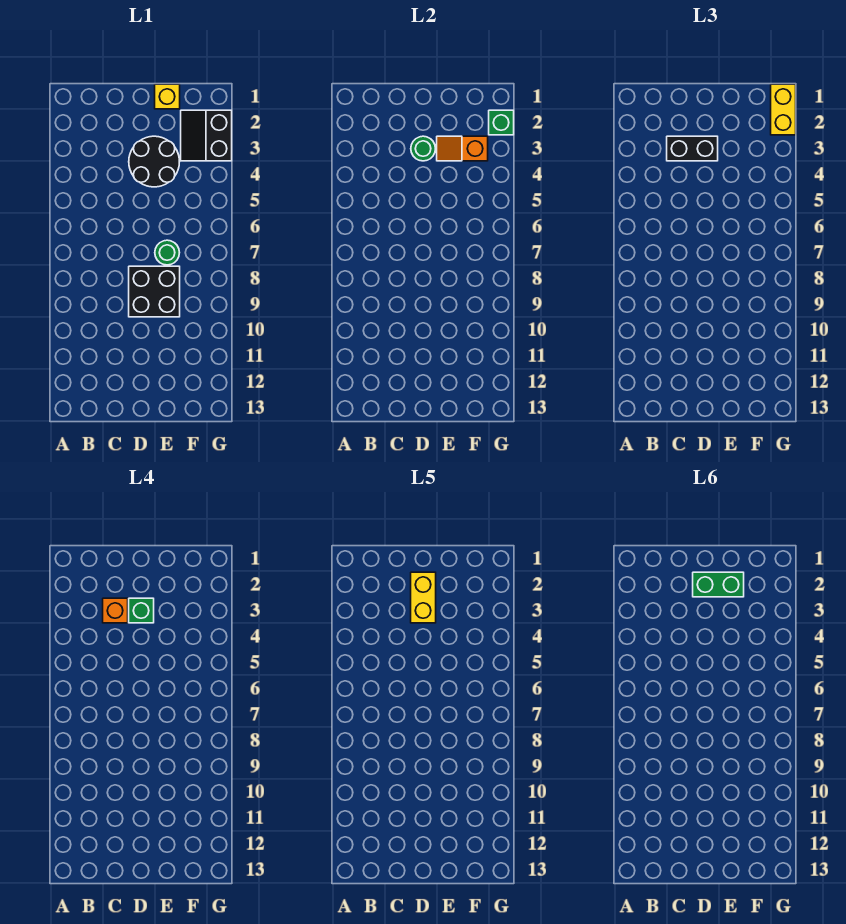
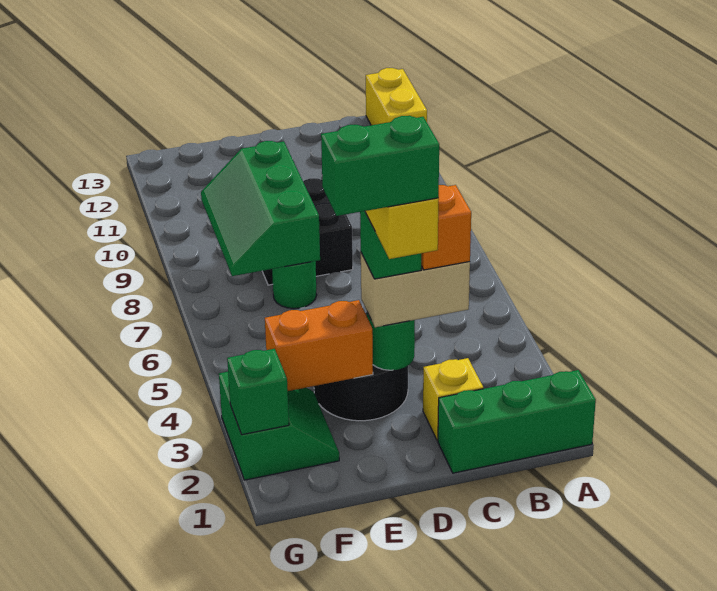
none -> green 1x3 brick [438,370,596,473]
black 1x2 brick [667,136,718,161] -> tan 1x2 brick [361,253,470,327]
yellow 1x1 brick [155,84,180,109] -> yellow 1x1 brick moved to [423,358,483,441]
orange 1x2 slope [437,136,488,161] -> orange 1x2 brick [265,300,373,391]
none -> green 2x3 slope [201,141,320,276]
black 2x2 slope [181,110,232,161] -> green 2x2 slope [219,372,339,480]
yellow 1x2 brick [771,84,796,135] -> yellow 1x2 brick moved to [366,68,427,125]

